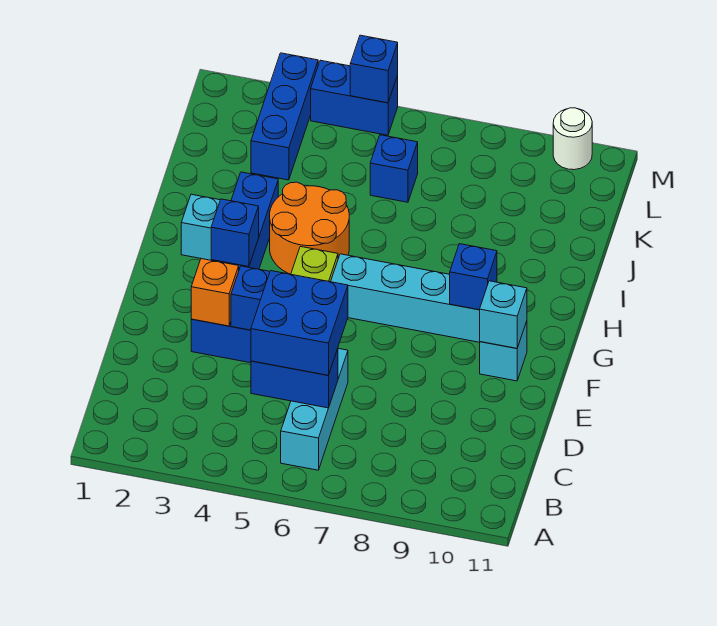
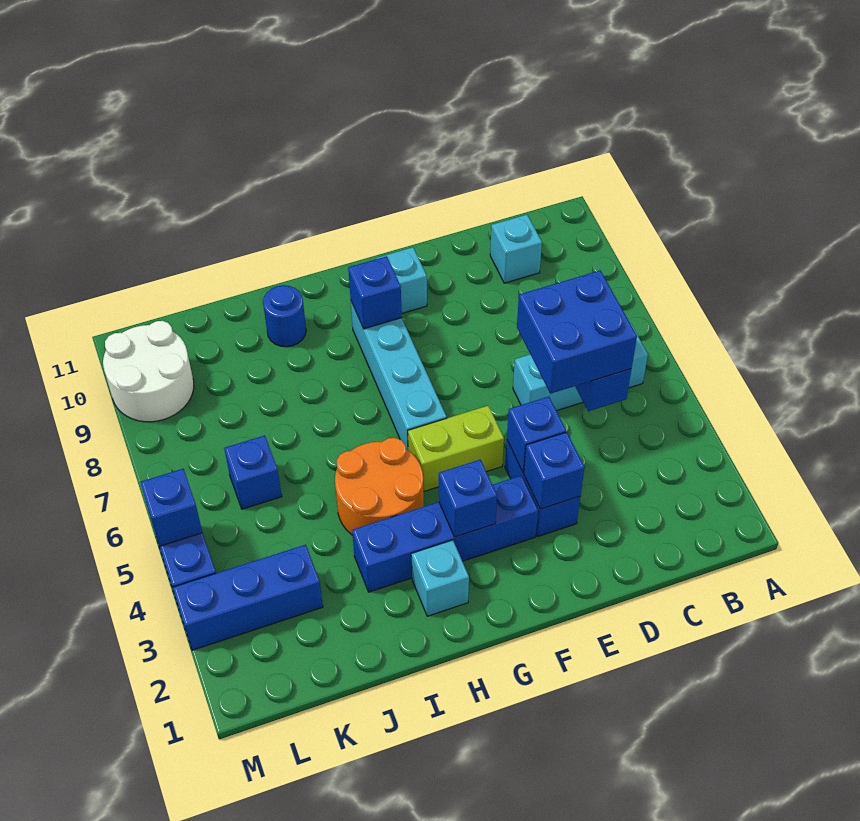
orange 1x1 brick [191,259,239,326] -> blue 1x1 brick [524,432,585,509]
cyan 1x1 brick [480,281,527,348] -> cyan 1x1 brick moved to [490,215,542,283]
none -> blue 1x1 round brick [263,285,306,347]
white 1x1 round brick [553,108,592,170] -> white 2x2 round brick [103,321,194,422]

